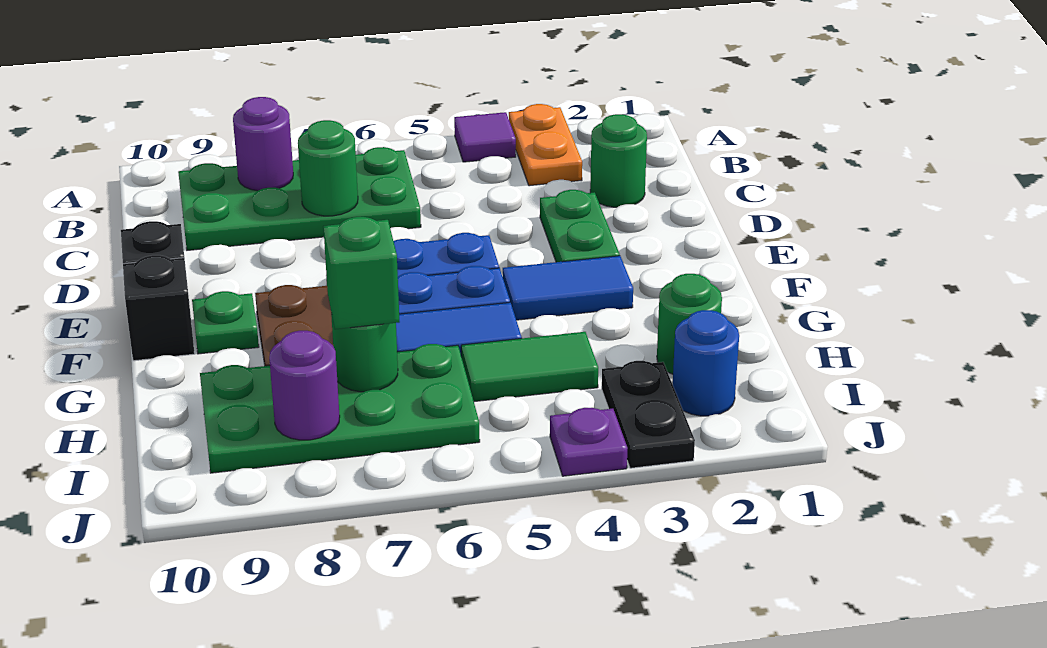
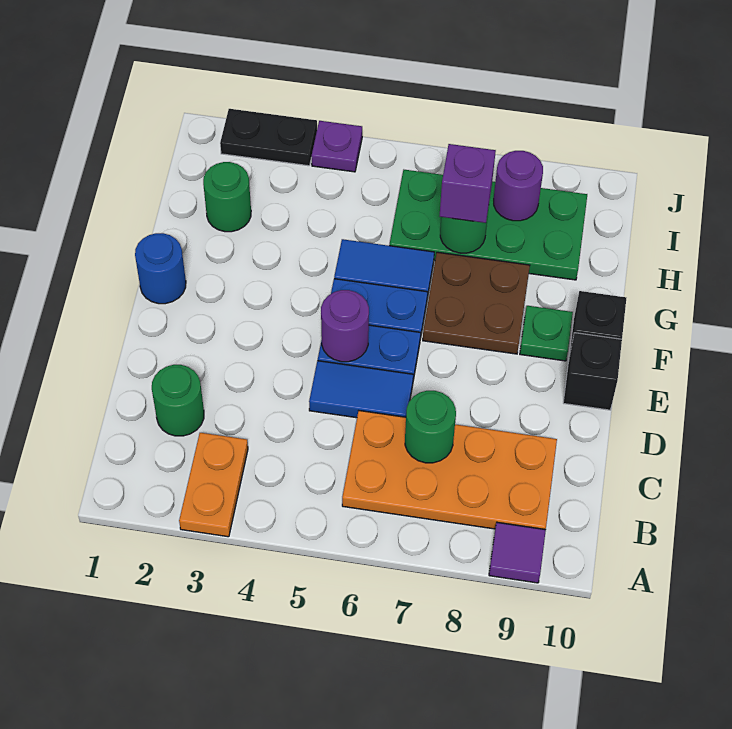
purple 1x1 tile [454,112,516,162] -> purple 1x1 tile moved to [489,523,546,583]
green 2x4 plate [178,147,421,250] -> orange 2x4 plate [342,411,557,530]
purple 1x1 round brick [233,97,293,191] -> purple 1x1 round brick moved to [321,290,369,362]
green 1x2 plate [540,190,620,262] -> none
blue 1x2 tile [503,256,633,320] -> blue 1x2 tile moved to [309,361,413,418]
green 1x2 tile [461,332,598,402] -> none
green 1x1 brick [323,217,400,329] -> purple 1x1 brick [440,144,496,223]
blue 1x1 round brick [673,310,739,416] -> blue 1x1 round brick moved to [135,233,186,304]
black 1x2 plate [602,361,695,468] -> black 1x2 plate turned to [220,109,317,166]

